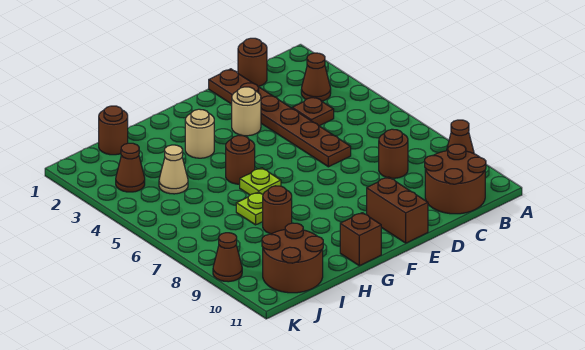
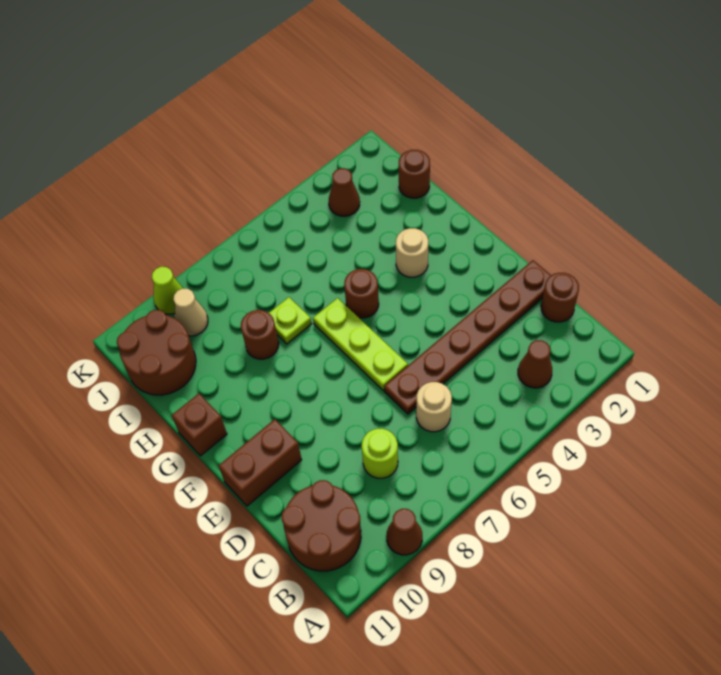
brown 1x1 plate [292,97,334,126] -> none
brown 1x1 round brick [379,129,408,178] -> lime 1x1 round brick [362,429,398,478]
tan 1x1 round brick [232,87,261,136] -> tan 1x1 round brick moved to [416,382,452,432]
lime 1x1 plate [240,168,281,195] -> lime 1x3 plate [313,298,408,390]
tan 1x1 cone [159,145,188,194] -> tan 1x1 cone moved to [173,289,208,336]
brown 1x1 cone [213,233,242,282] -> lime 1x1 cone [152,267,183,314]

